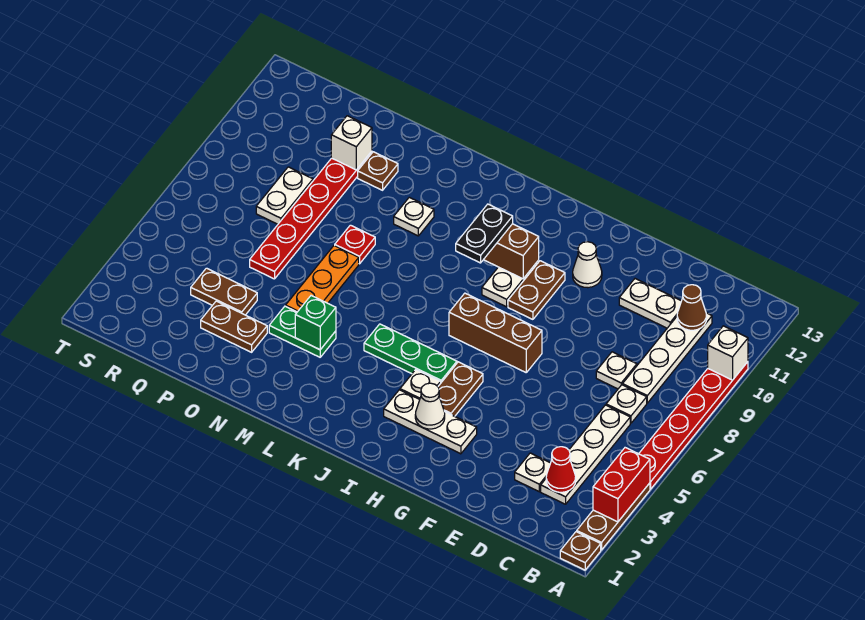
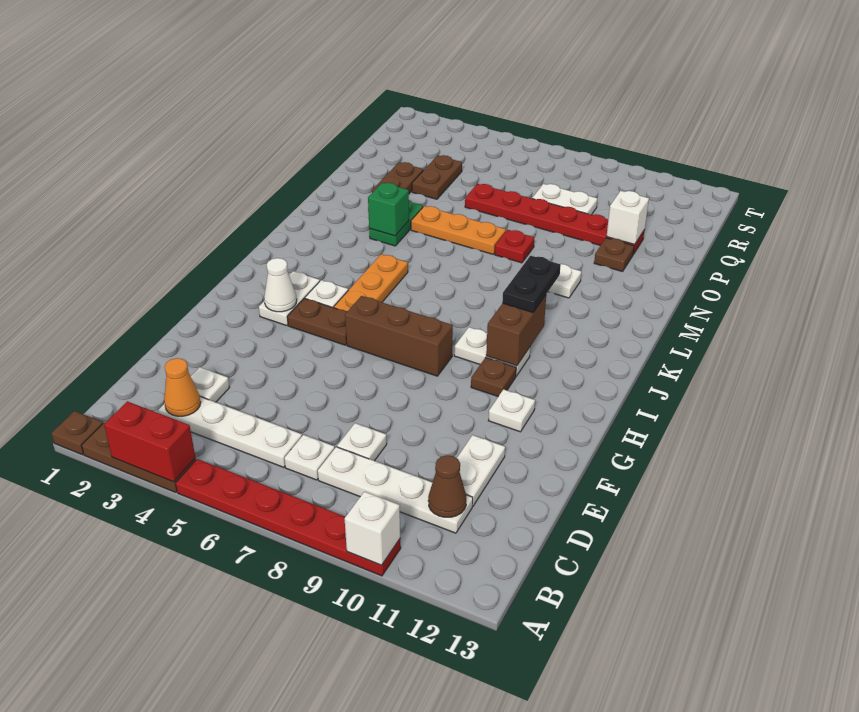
red 1x1 cone [546,447,576,492] -> orange 1x1 cone [164,358,201,416]
white 1x3 plate [384,390,477,454] -> white 1x2 plate [259,271,320,326]
brown 1x3 brick [449,293,542,372] -> brown 1x3 brick turned to [345,296,453,376]
white 1x1 cone [573,242,602,288] -> white 1x1 plate [488,389,535,432]
brown 1x2 plate [508,261,565,319] -> brown 1x1 plate [471,357,516,396]
green 1x3 plate [364,324,457,382] -> orange 1x3 plate [334,254,408,312]
black 1x2 plate [456,204,513,263] -> black 1x2 plate turned to [502,256,561,312]

